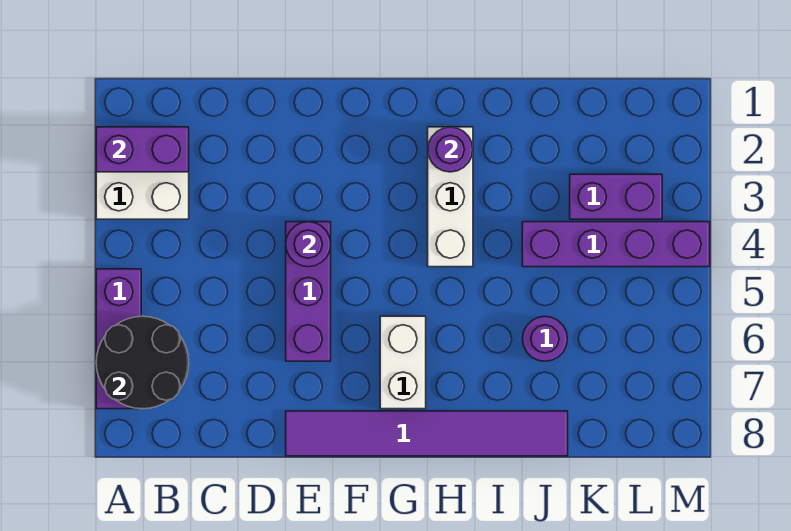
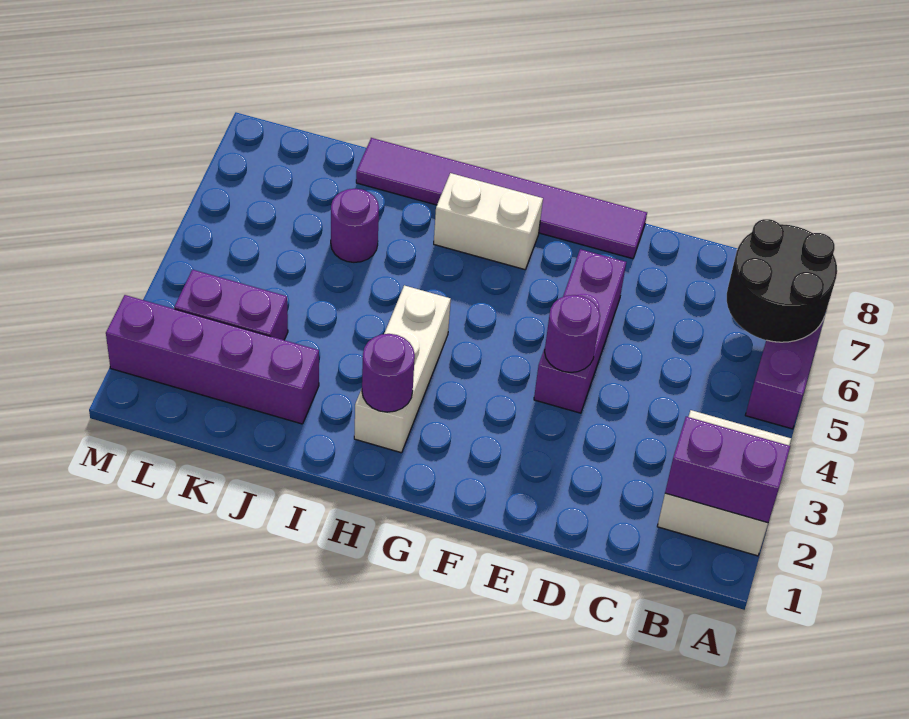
white 1x2 brick [380,316,426,409] -> white 1x2 brick turned to [434,173,543,270]
purple 1x4 brick [522,222,710,267] -> purple 1x4 brick moved to [106,295,319,424]

